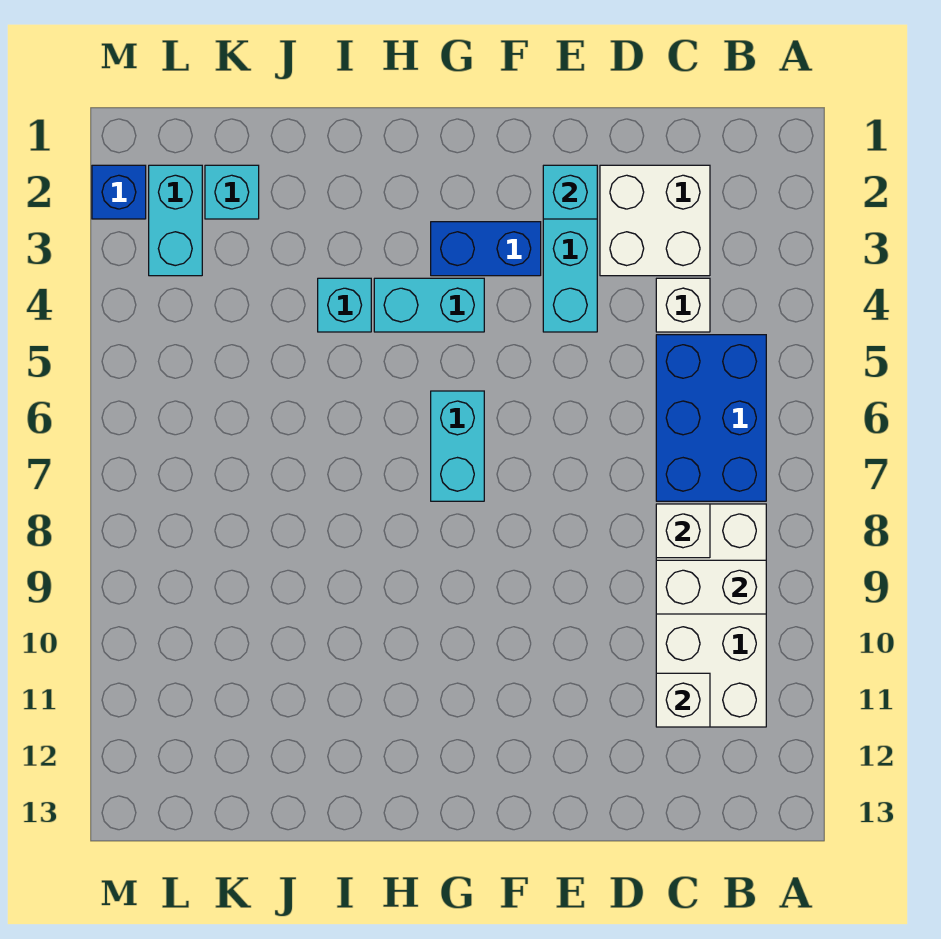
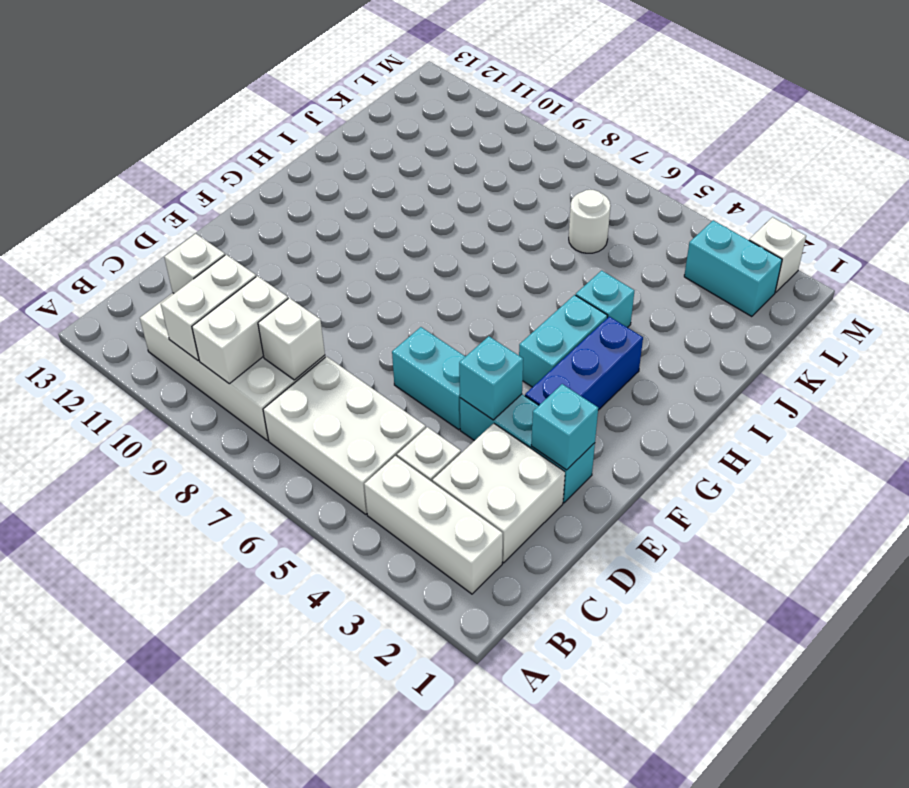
none -> white 1x3 brick [364,456,503,594]
blue 2x3 brick [656,335,766,501] -> white 2x3 brick [263,356,426,514]
none -> white 1x2 brick [161,255,256,361]
blue 1x2 brick [431,222,541,276] -> blue 1x3 brick [525,316,643,410]
cyan 1x2 brick [431,391,484,501] -> cyan 1x2 brick moved to [392,327,465,430]
cyan 1x1 brick [205,165,259,219] -> cyan 1x1 brick moved to [459,336,523,420]
none -> white 1x1 round brick [569,190,611,253]
blue 1x1 brick [92,165,146,219] -> white 1x1 brick [749,217,806,293]

